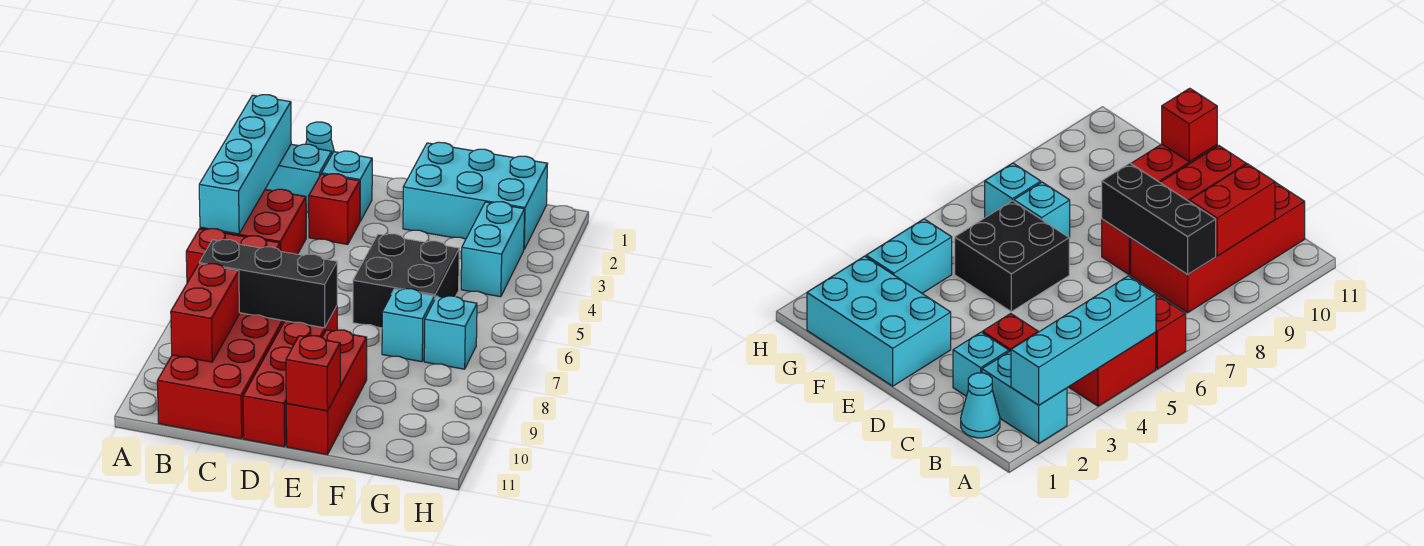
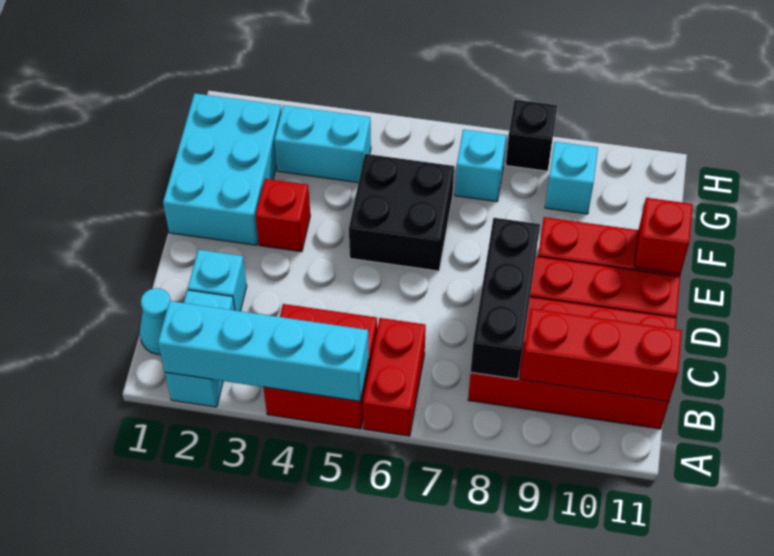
red 1x2 brick [171,264,239,362] -> red 1x3 brick [521,309,682,401]
red 1x1 brick [309,174,360,244] -> red 1x1 brick moved to [255,179,310,252]
cyan 1x1 brick [382,289,435,362] -> cyan 1x1 brick moved to [545,142,598,214]
none -> black 1x1 brick [506,100,557,171]

